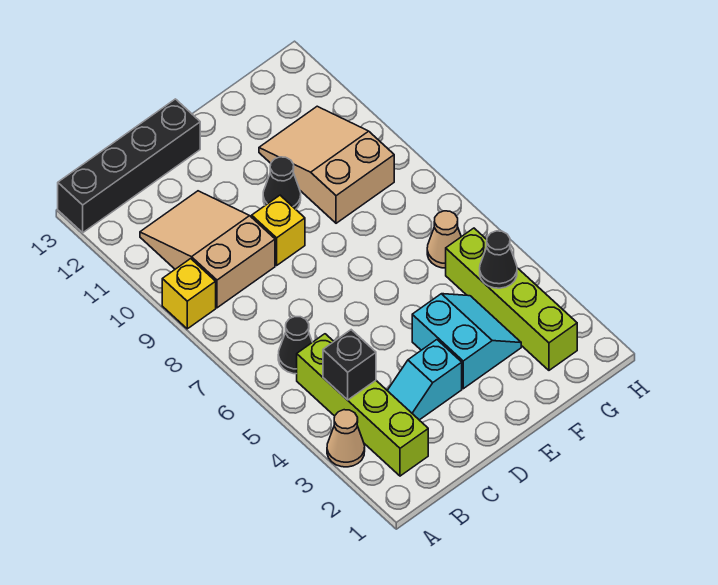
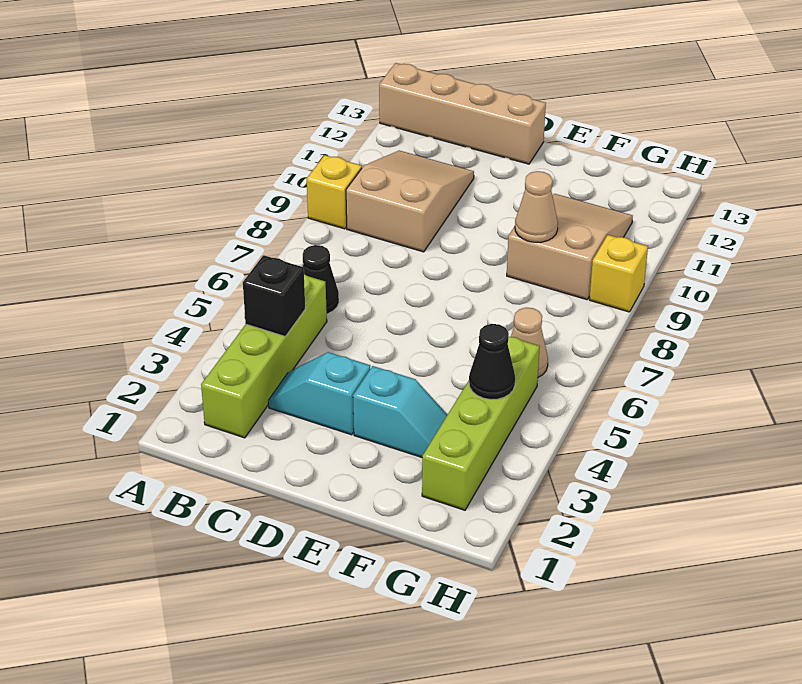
tan 1x1 cone [327,410,365,467] -> tan 1x1 cone moved to [515,171,558,242]
black 1x4 brick [58,99,200,233] -> tan 1x4 brick [379,63,546,164]
yellow 1x1 brick [252,195,305,265] -> yellow 1x1 brick moved to [590,235,648,312]
cyan 2x2 slope [412,294,521,389] -> cyan 1x2 slope [353,366,447,457]
black 1x1 cone [263,157,301,209] -> none

